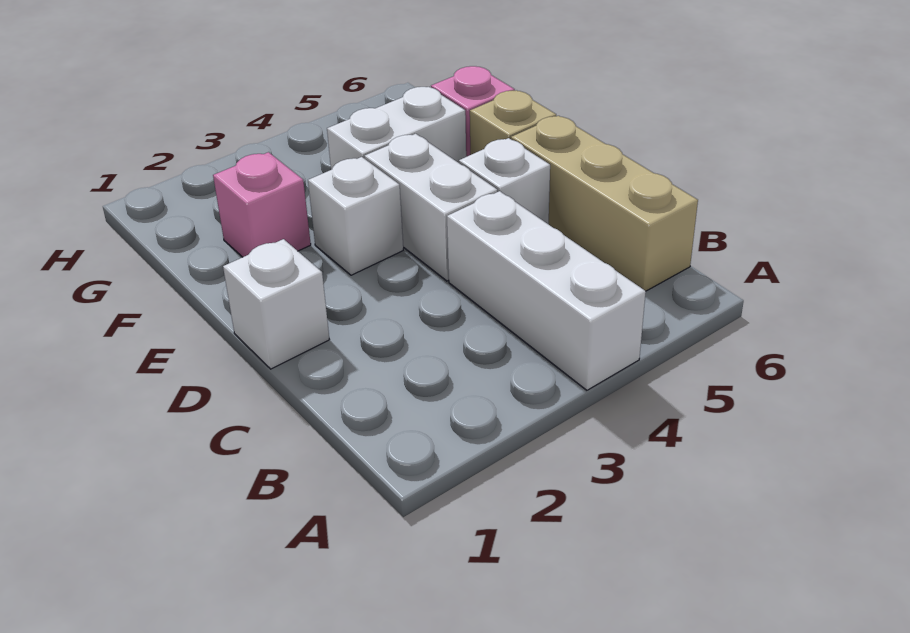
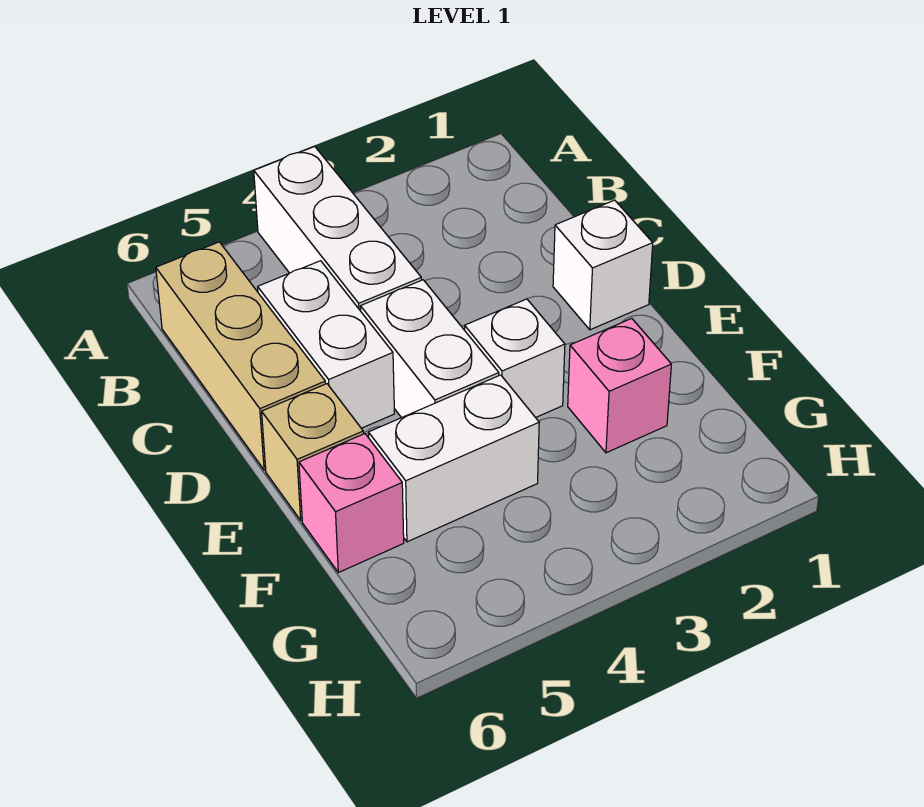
white 1x1 brick [459,138,550,224] -> white 1x2 brick [258,261,394,428]

